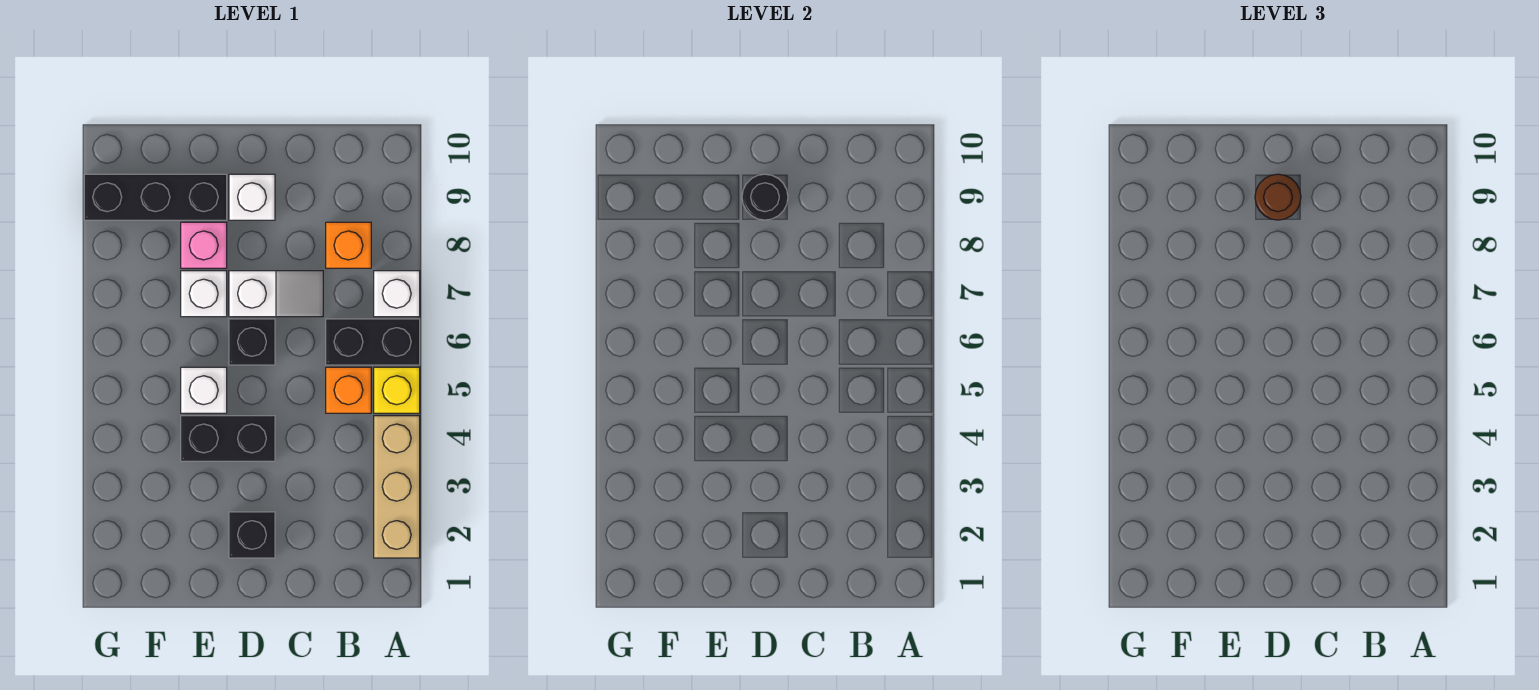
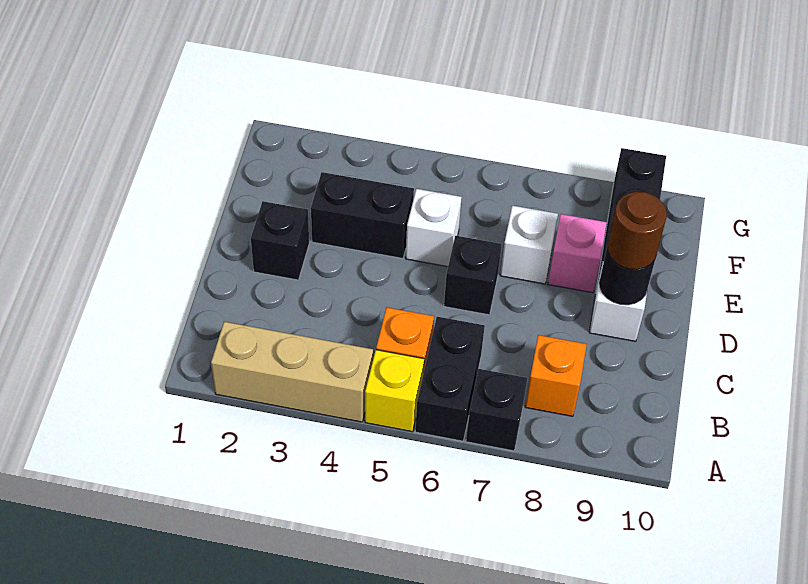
white 1x1 brick [374,271,420,317] -> black 1x1 brick [466,369,527,451]
white 1x2 slope [229,271,323,317] -> none
black 1x2 brick [181,416,275,461] -> black 1x2 brick turned to [311,172,414,258]

